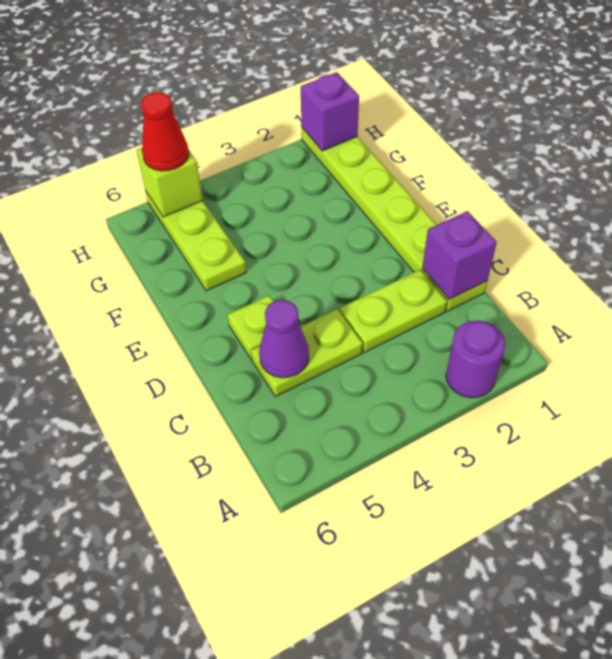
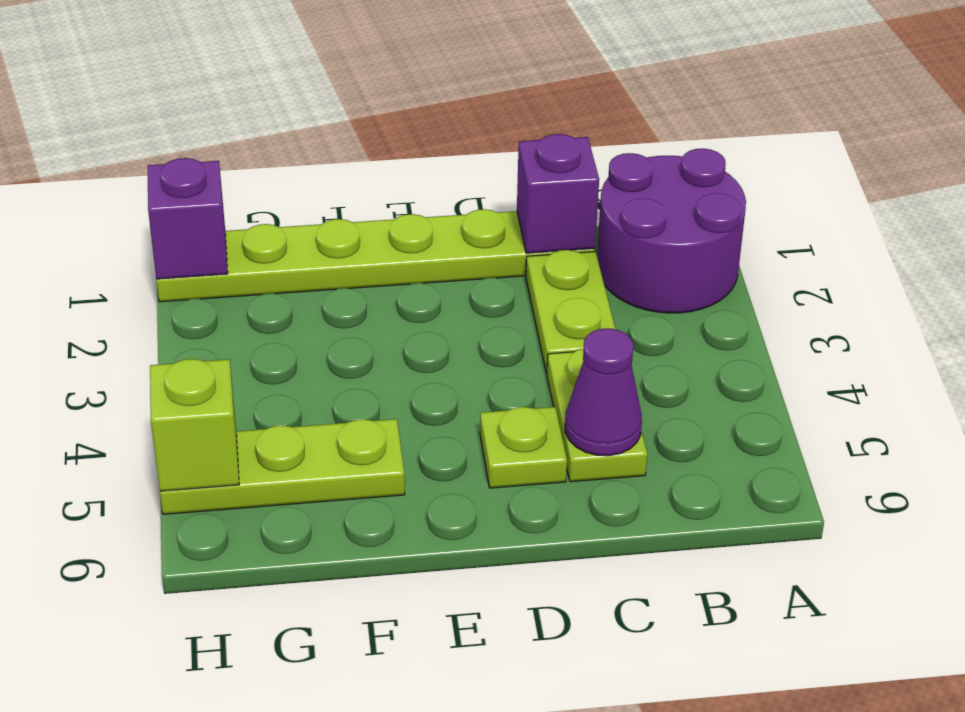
purple 1x1 round brick [446,321,505,398] -> purple 2x2 round brick [597,149,746,313]
red 1x1 cone [141,92,189,171] -> none

